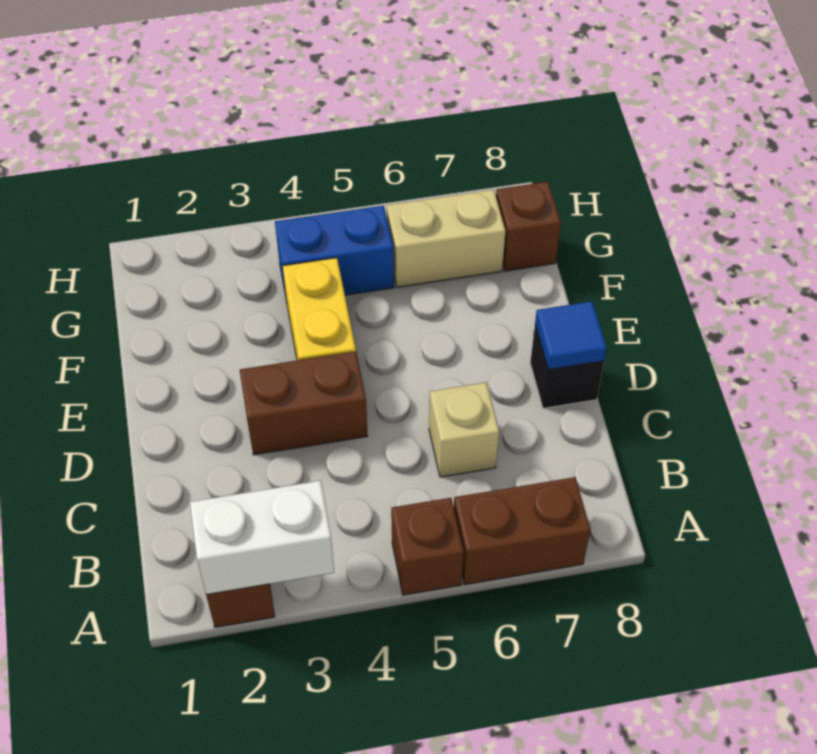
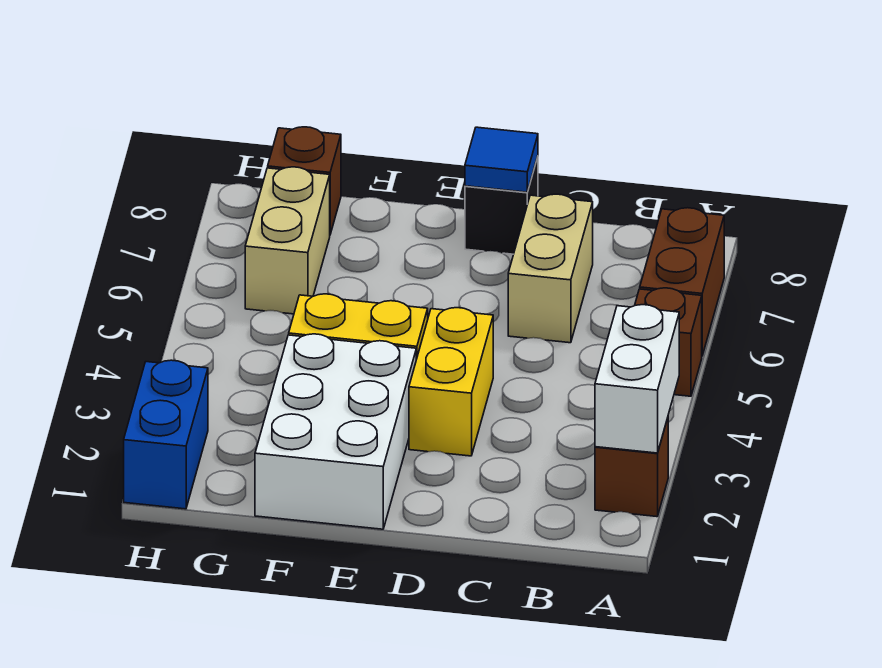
tan 1x1 brick [429,383,499,477] -> tan 1x2 brick [508,194,593,343]
brown 1x2 brick [240,352,368,455] -> yellow 1x2 brick [409,308,493,456]
none -> white 2x3 brick [255,334,416,529]
blue 1x2 brick [275,206,394,302] -> blue 1x2 brick moved to [124,360,208,509]

